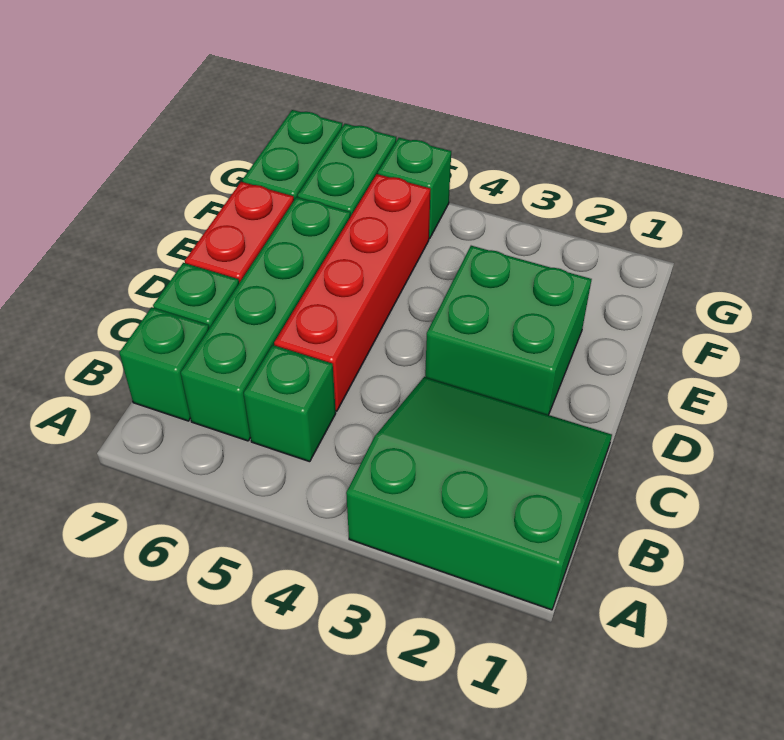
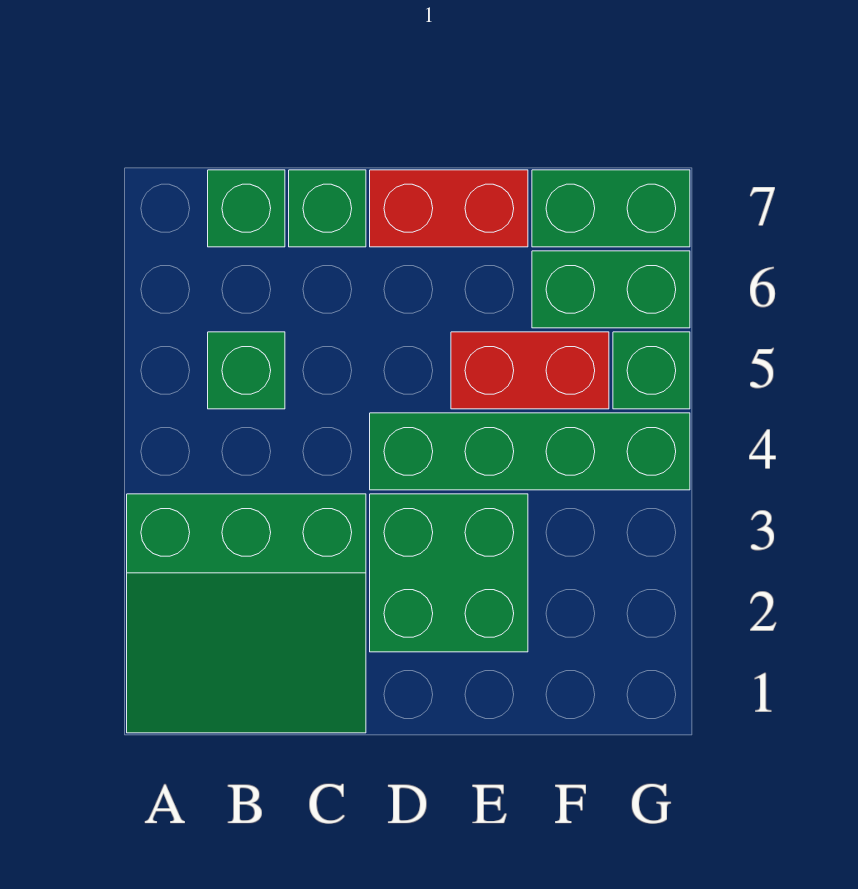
green 3x3 slope [346,377,612,610] -> green 3x3 slope turned to [127,494,366,733]
green 1x4 brick [181,197,350,441] -> green 1x4 brick moved to [370,413,690,490]
red 1x4 brick [274,174,431,411] -> red 1x2 brick [451,332,609,409]

